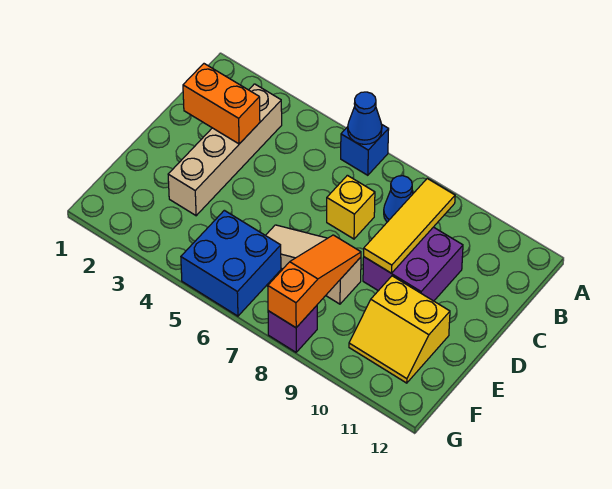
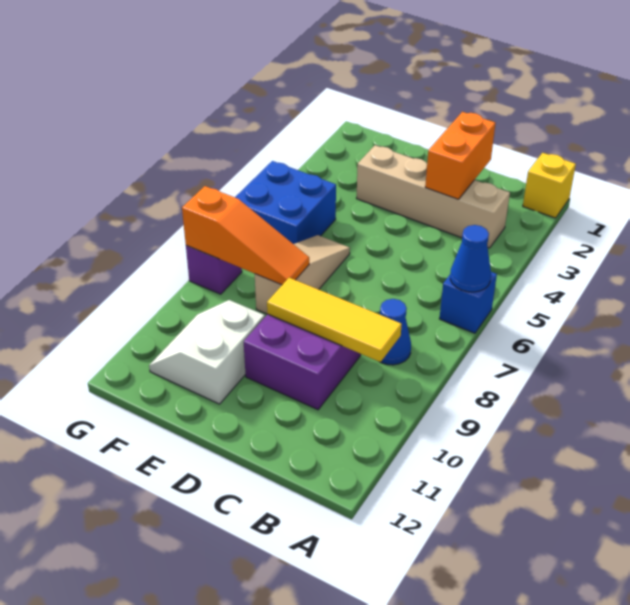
yellow 1x1 brick [327,175,375,239] -> yellow 1x1 brick moved to [523,153,576,218]
yellow 2x2 slope [349,276,450,383] -> white 2x2 slope [149,300,265,404]

